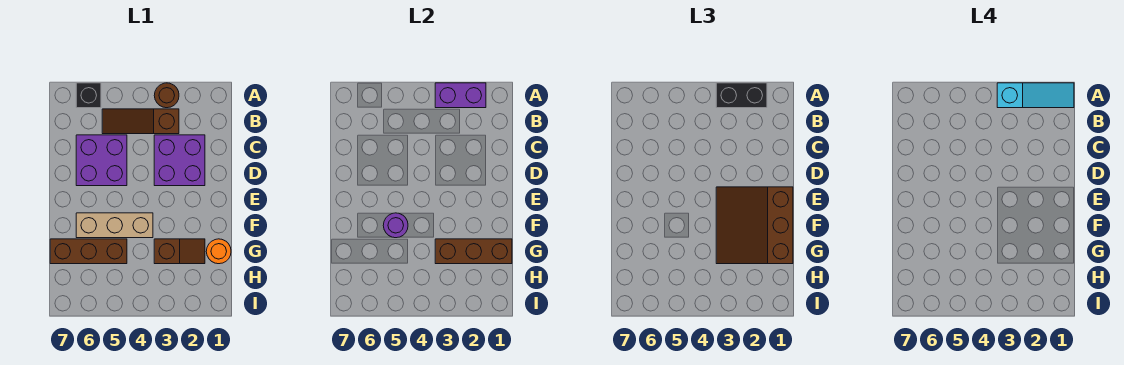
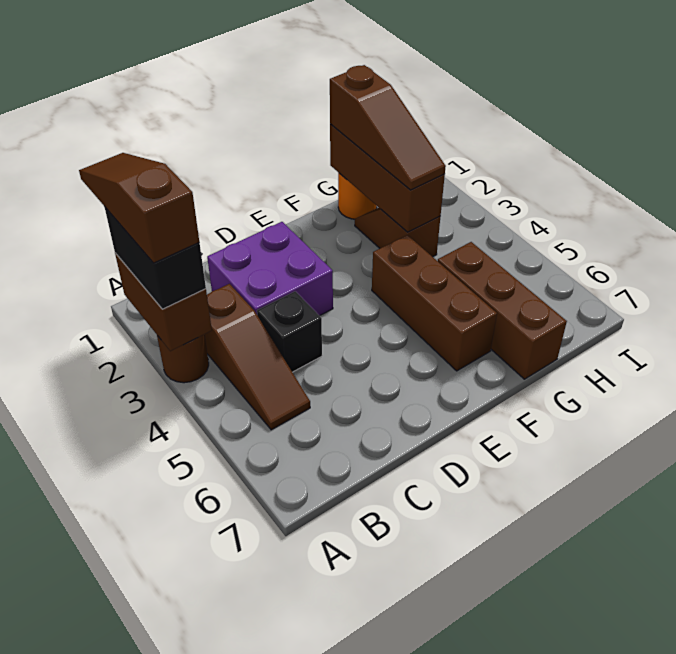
cyan 1x3 slope [997,83,1074,108] -> brown 1x3 slope [79,153,199,263]
purple 1x2 brick [435,83,486,108] -> brown 1x2 brick [115,253,212,351]
black 1x1 brick [76,83,101,108] -> black 1x1 brick moved to [257,291,322,372]
purple 2x2 brick [76,135,127,186] -> none
brown 3x3 slope [716,187,793,264] -> brown 1x3 slope [330,65,446,190]
tan 1x3 brick [76,213,153,238] -> brown 1x3 brick [372,235,497,371]
purple 1x1 round brick [383,213,408,238] -> none

